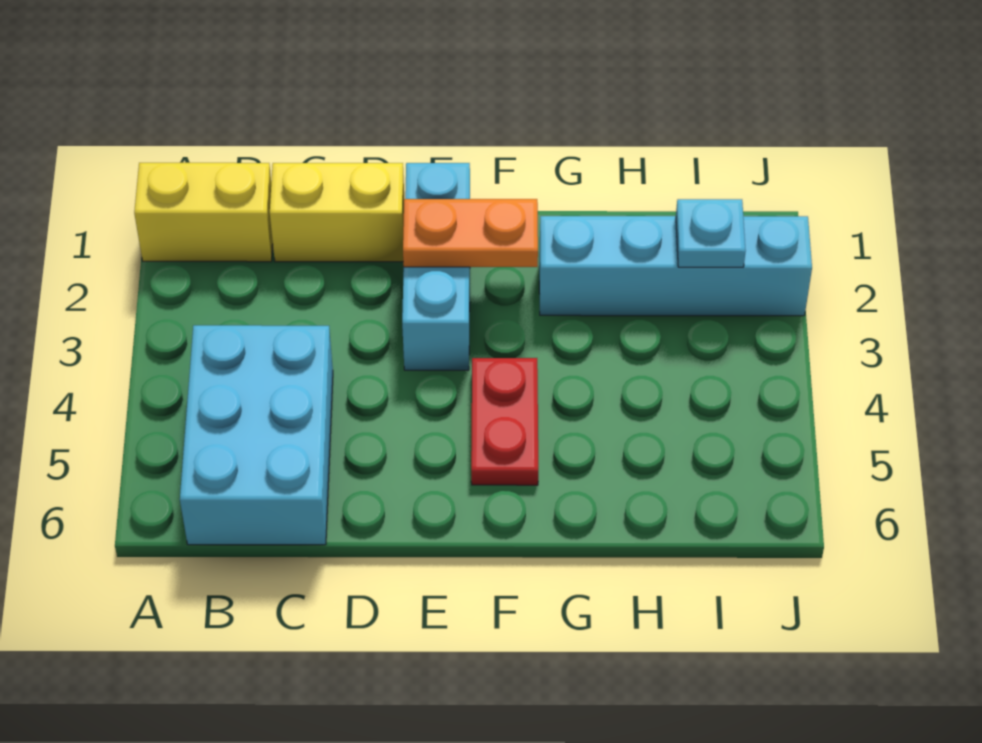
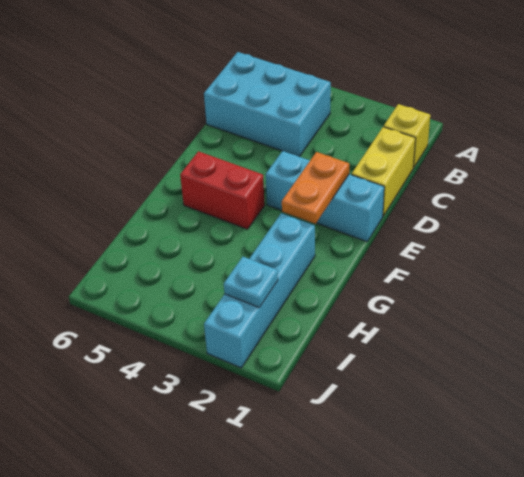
yellow 1x2 brick [134,163,273,262] -> yellow 1x1 brick [384,104,430,168]
red 1x2 plate [471,358,538,485] -> red 1x2 brick [180,151,265,229]

